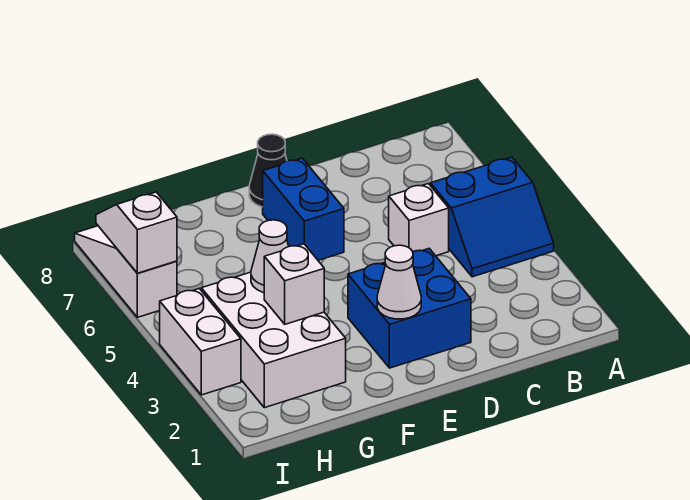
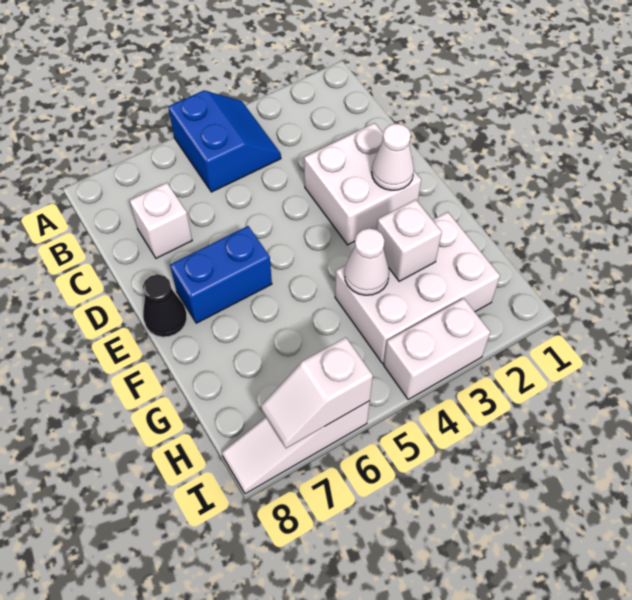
white 1x1 brick [389,184,449,256] -> white 1x1 brick moved to [129,183,192,258]
blue 2x2 brick [348,249,471,368] -> white 2x2 brick [304,123,421,245]

